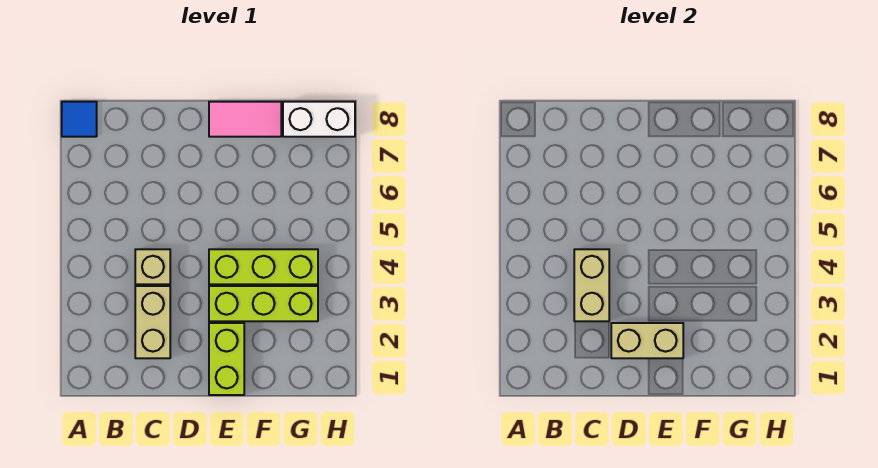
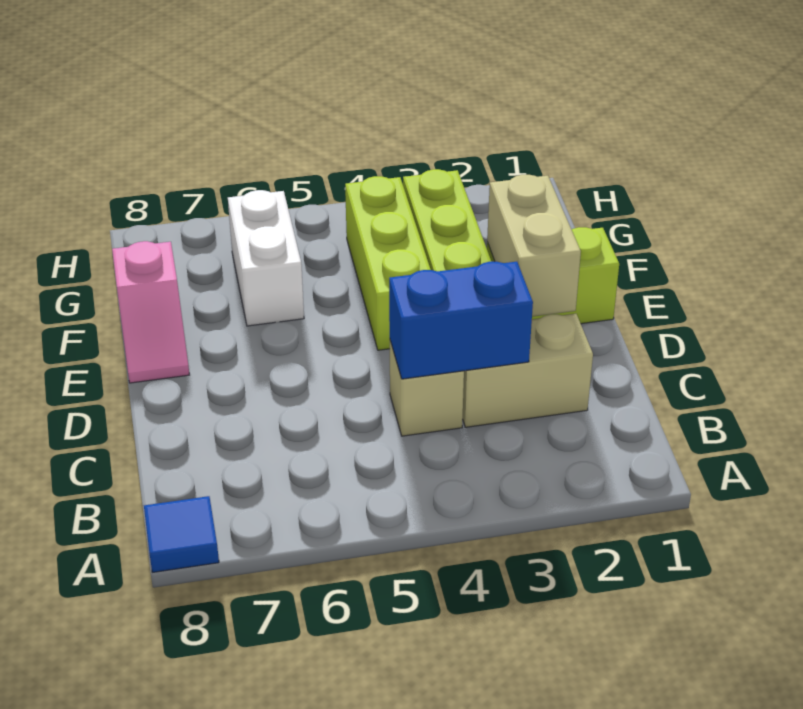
tan 1x2 brick [574,249,609,321] -> blue 1x2 brick [389,262,533,379]
pink 1x2 tile [209,102,281,137] -> pink 1x2 slope [112,241,189,383]
white 1x2 brick [283,102,355,137] -> white 1x2 brick moved to [228,190,304,326]

